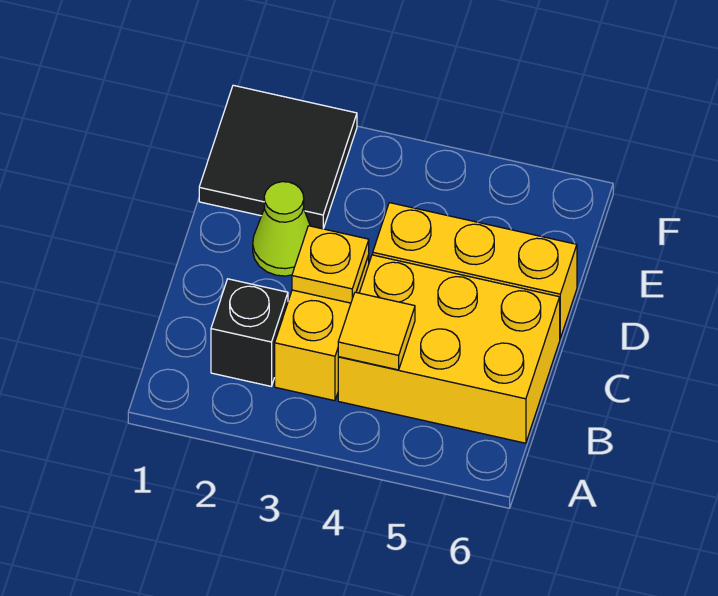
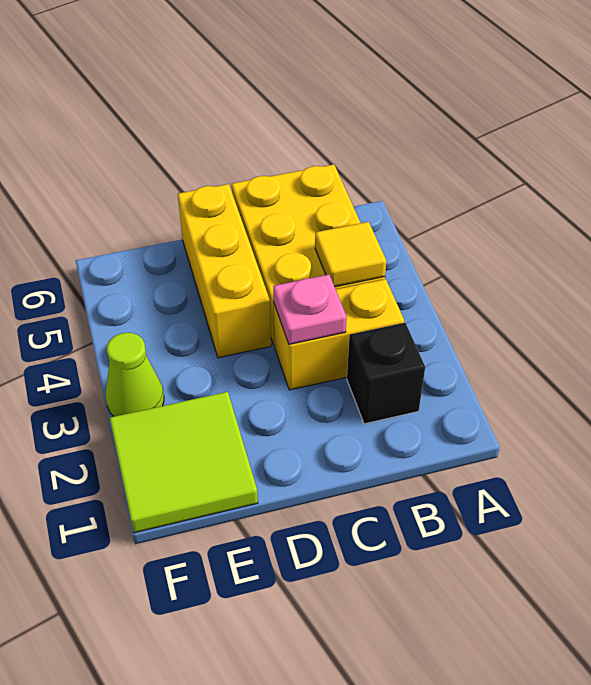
yellow 1x1 plate [292,226,369,303] -> pink 1x1 plate [273,275,347,344]
lime 1x1 cone [253,182,310,276] -> lime 1x1 cone moved to [106,333,164,416]
black 2x2 tile [199,85,357,229] -> lime 2x2 tile [110,392,258,533]

